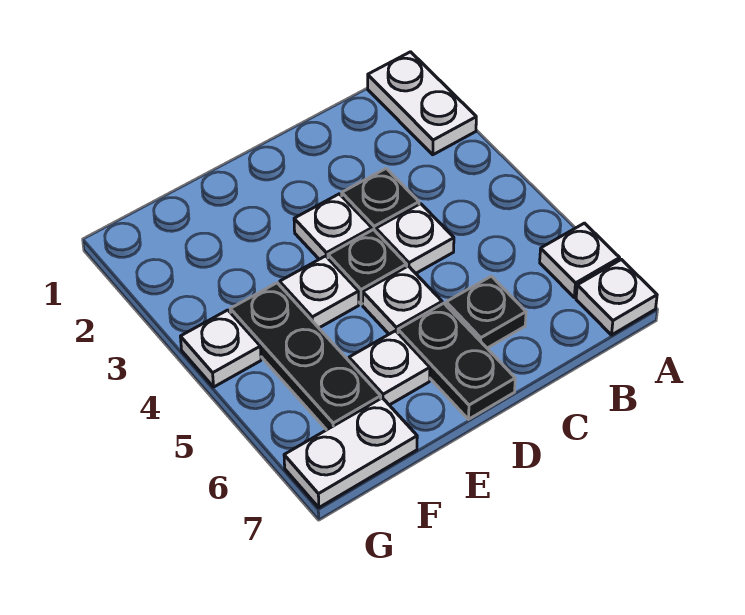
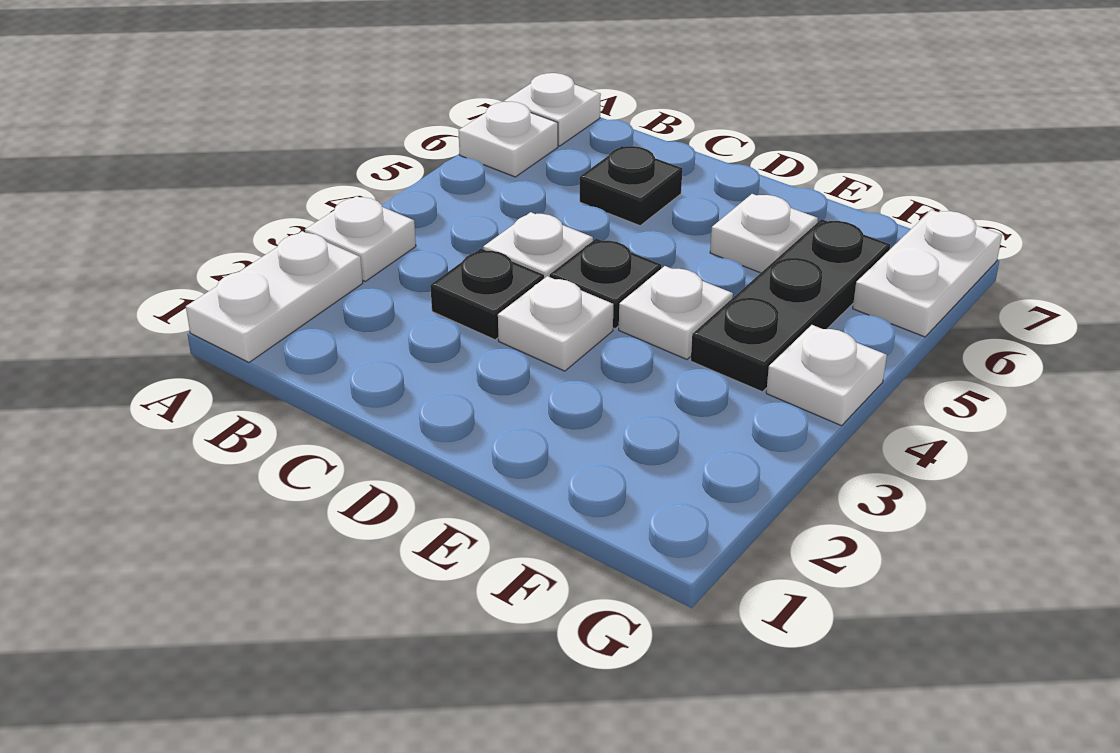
white 1x1 plate [363,266,442,334] -> white 1x1 plate moved to [305,196,416,281]
black 1x2 plate [398,303,515,419] -> none
white 1x2 plate [284,398,417,507] -> white 1x2 plate turned to [853,210,1002,337]

